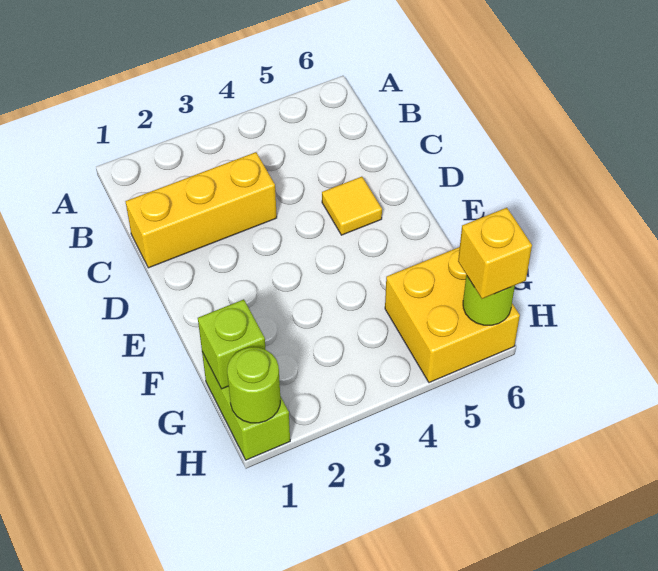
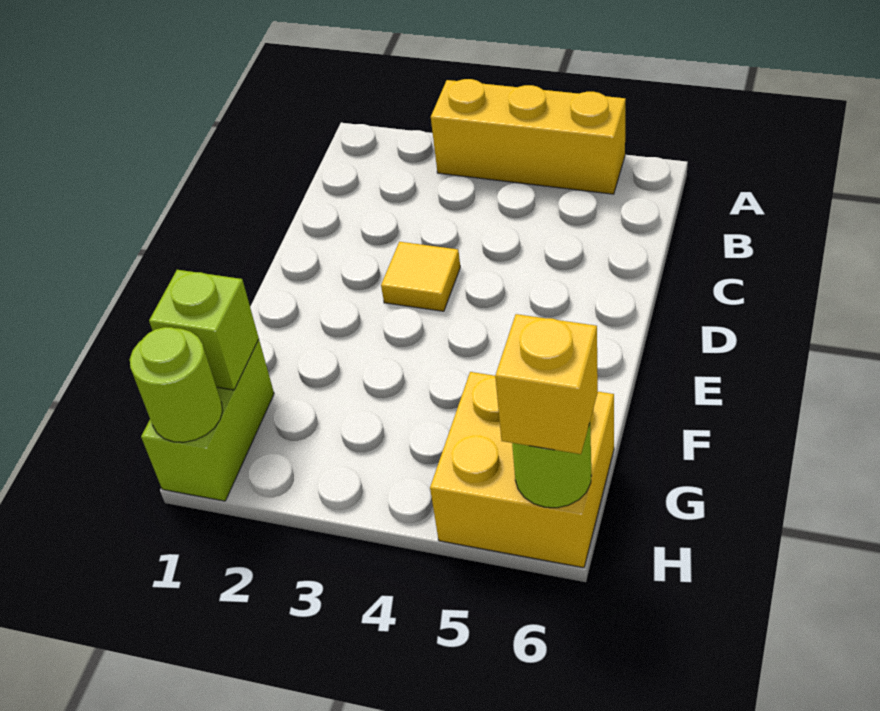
yellow 1x3 brick [125,152,277,268] -> yellow 1x3 brick moved to [431,79,626,194]
yellow 1x1 tile [322,177,382,235] -> yellow 1x1 tile moved to [381,242,460,311]

